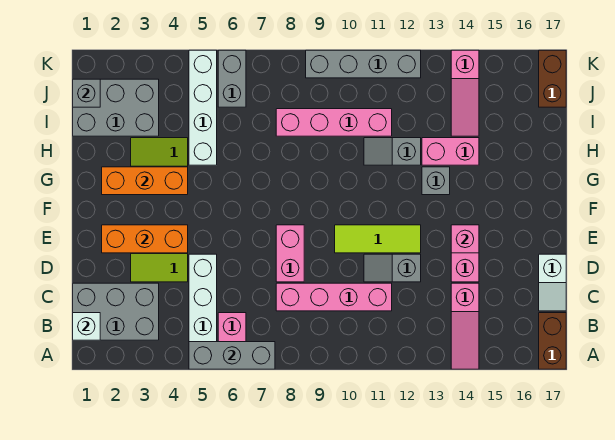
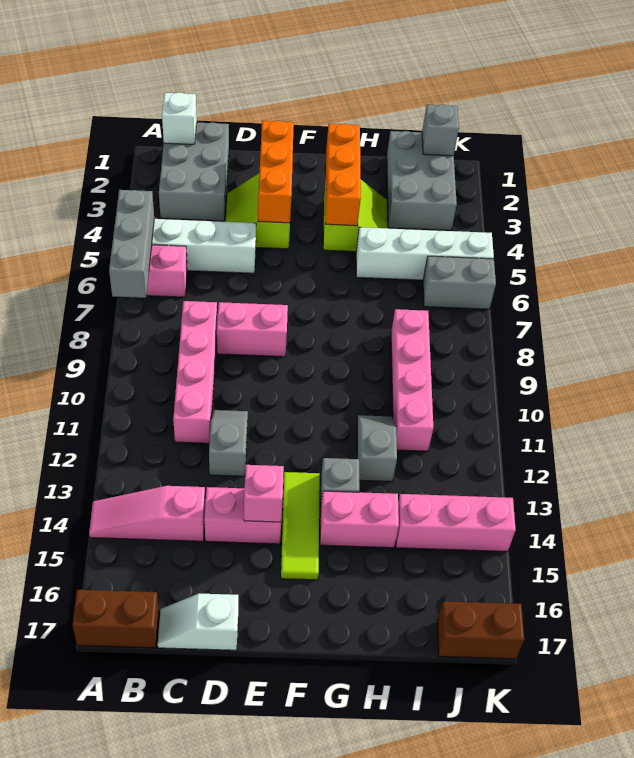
lime 1x3 tile [335,225,421,253] -> lime 1x3 tile moved to [281,472,320,580]
pink 1x2 brick [422,138,479,165] -> pink 1x2 brick turned to [320,491,399,548]
pink 1x3 slope [451,50,479,136] -> pink 1x3 brick [396,494,516,552]
grey 1x4 brick [306,50,421,78] -> none

